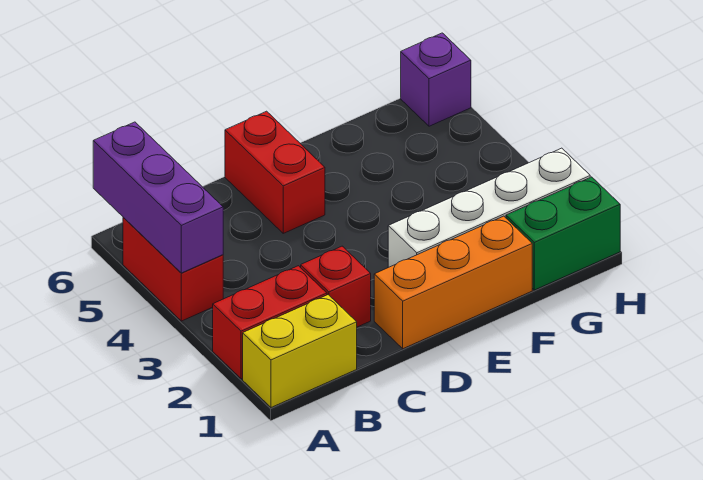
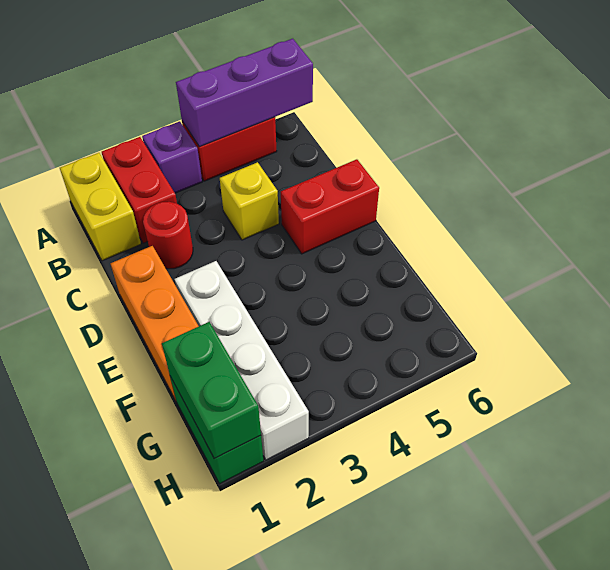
red 1x1 brick [301,246,371,327] -> red 1x1 round brick [143,202,193,269]
none -> yellow 1x1 brick [220,162,279,240]
none -> green 1x2 brick [162,322,261,459]
purple 1x1 brick [401,33,471,126] -> purple 1x1 brick moved to [142,121,202,193]

